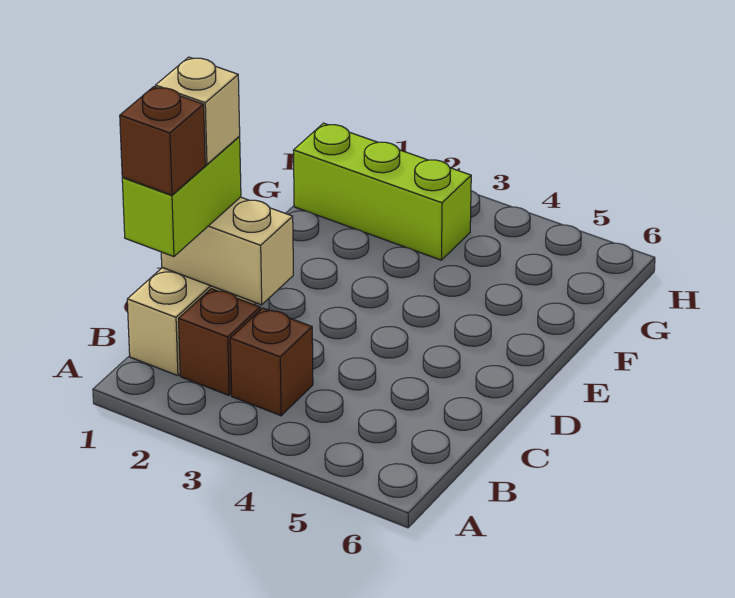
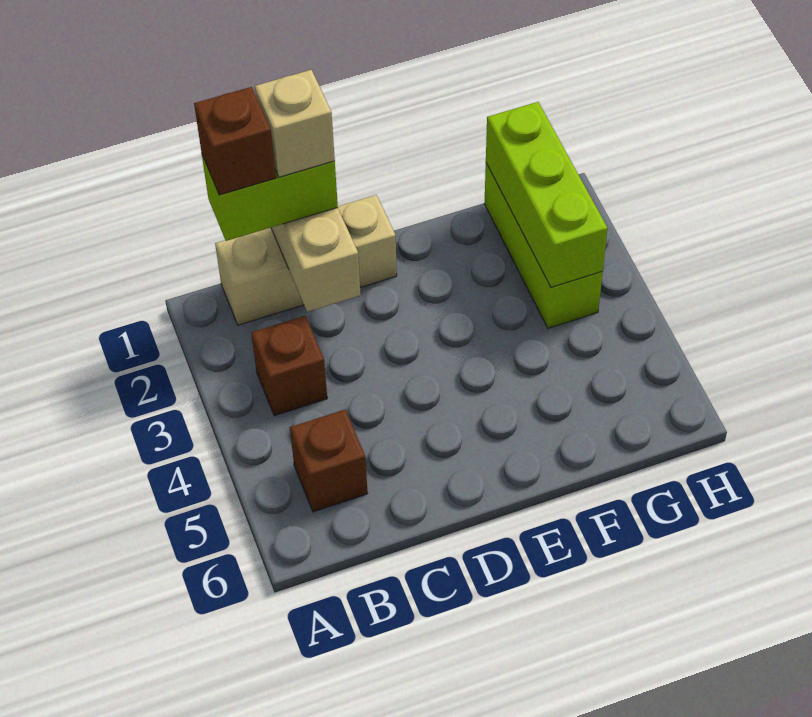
brown 1x1 brick [179,289,260,395] -> brown 1x1 brick moved to [290,410,368,512]
none -> lime 1x3 brick [486,102,608,287]

